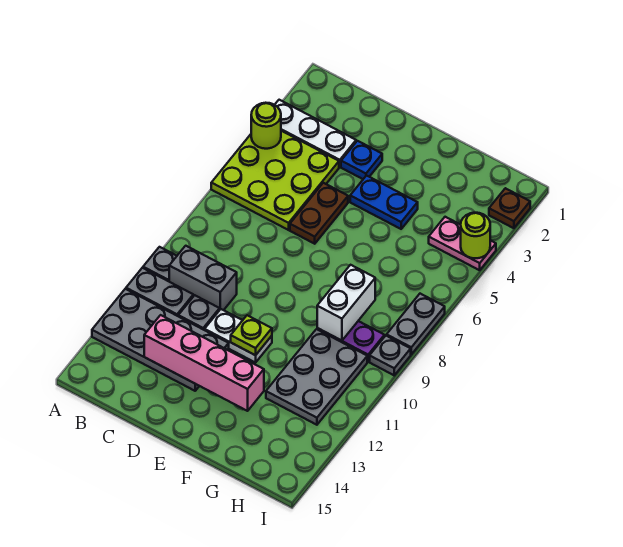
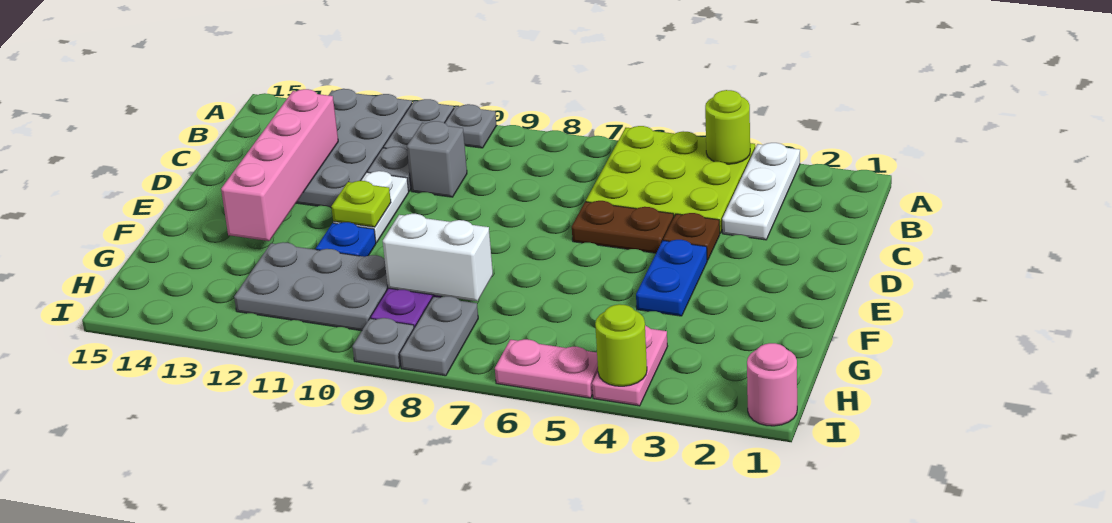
grey 1x2 brick [169,246,237,310] -> grey 1x1 brick [407,121,467,197]
blue 1x1 plate [341,141,382,179] -> blue 1x1 plate moved to [316,222,376,257]
none -> pink 1x1 round brick [747,343,797,426]
brown 1x1 plate [489,188,530,228] -> brown 1x1 plate moved to [663,213,720,260]
none -> pink 1x2 plate [495,339,598,398]
grey 1x2 plate [387,294,445,354] -> grey 1x2 plate turned to [399,296,478,376]

